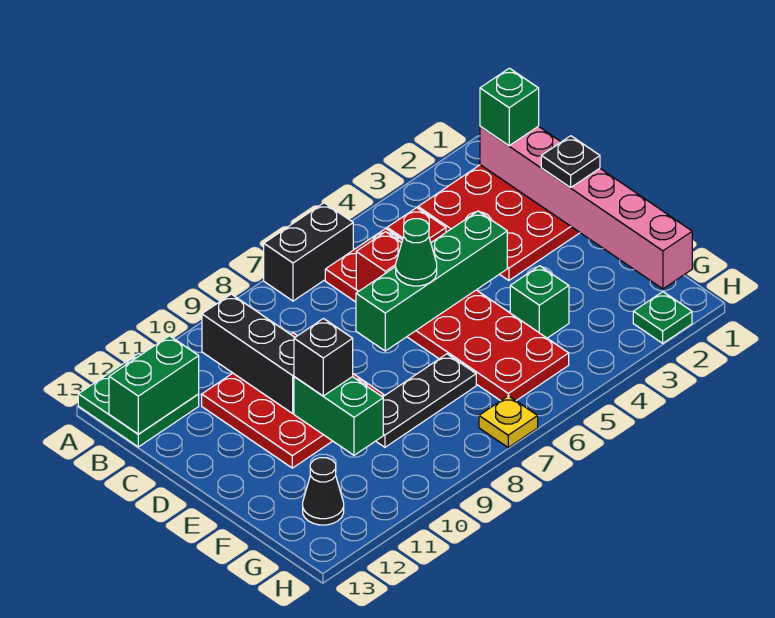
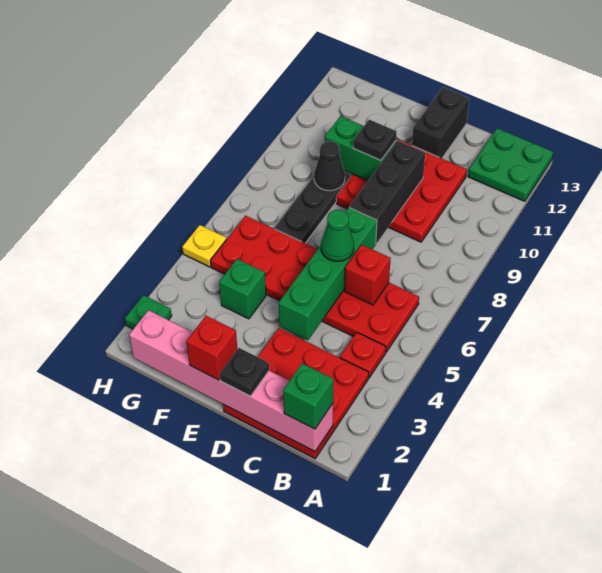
black 1x2 brick [264,203,353,301] -> black 1x2 brick moved to [412,87,469,158]
black 1x3 brick [202,294,295,413] -> black 1x3 brick turned to [349,141,425,244]
green 1x2 brick [109,336,199,434] -> none
none -> red 1x1 brick [186,316,237,380]
black 1x1 brick [294,319,353,396] -> black 1x1 plate [353,119,397,160]
black 1x1 cone [303,458,344,525] -> black 1x1 cone moved to [314,141,345,191]
yellow 1x1 plate [479,396,538,447] -> yellow 1x1 plate moved to [182,225,227,267]

